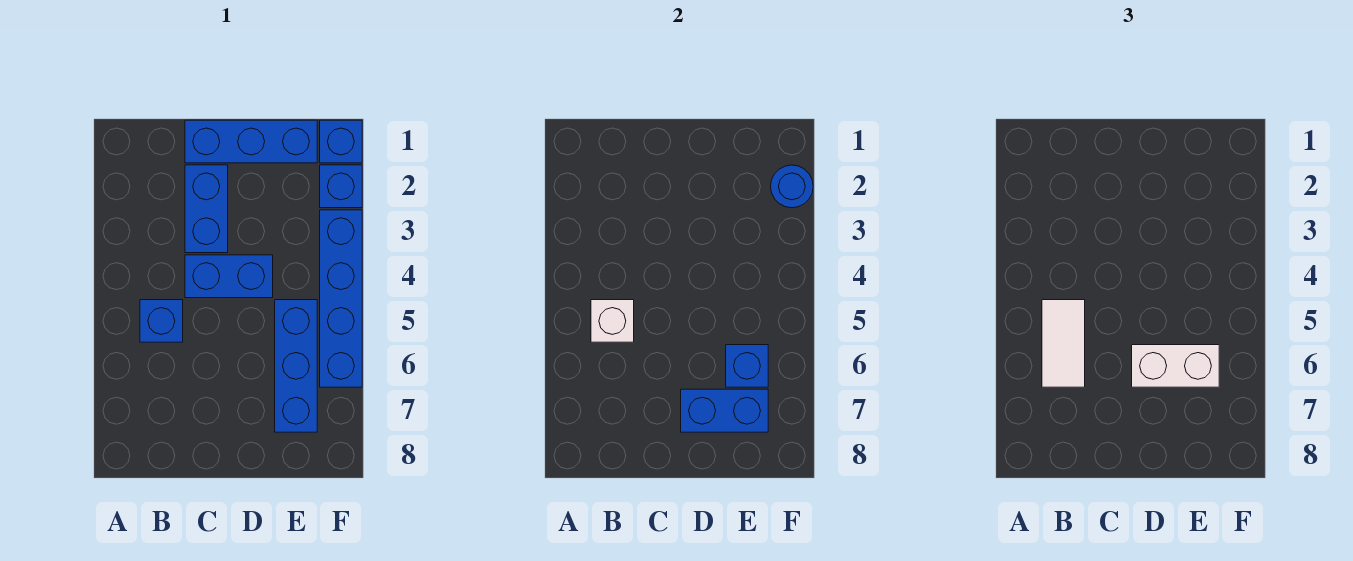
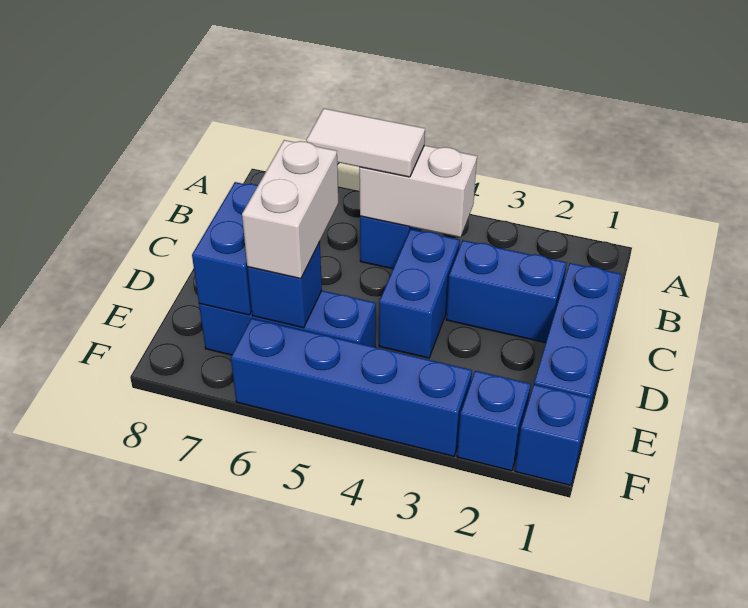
white 1x1 brick [591,300,634,342] -> white 1x2 brick [359,145,477,237]
blue 1x1 round brick [771,165,813,208] -> none

